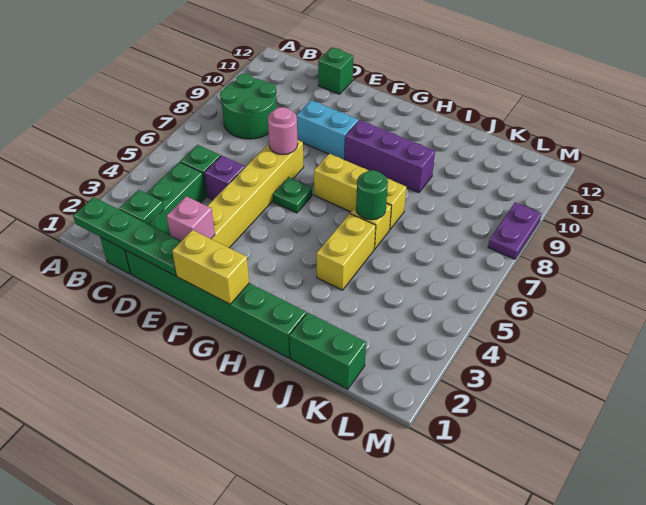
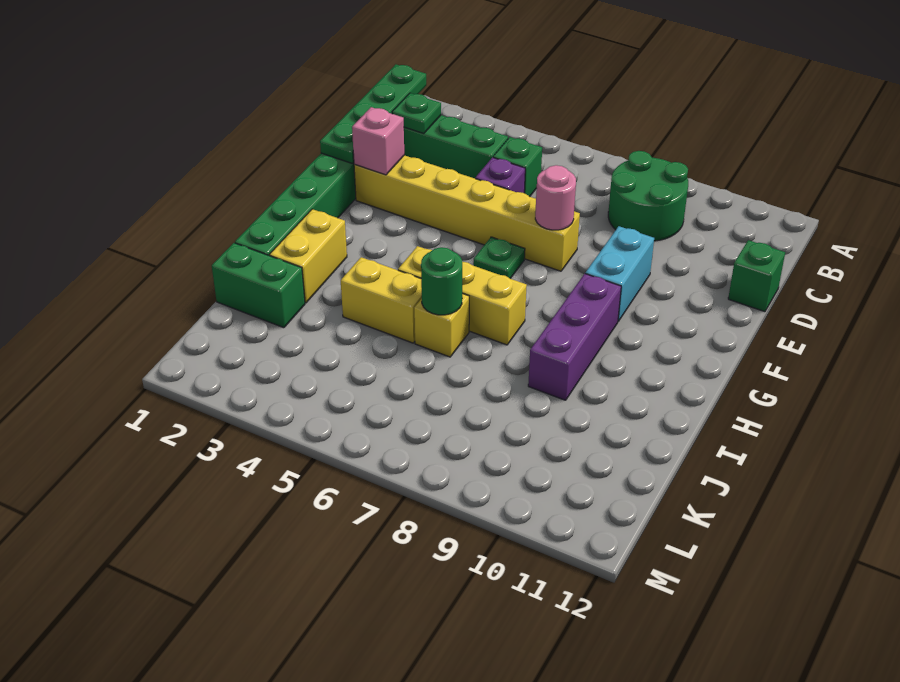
yellow 1x2 brick [172,230,249,304] -> yellow 1x2 brick moved to [269,209,347,303]
yellow 1x3 brick [314,154,407,229] -> yellow 1x3 brick turned to [398,246,527,345]
green 1x2 brick [289,313,366,389] -> green 1x2 brick turned to [212,243,305,328]
purple 1x2 plate [488,202,542,259] -> none

